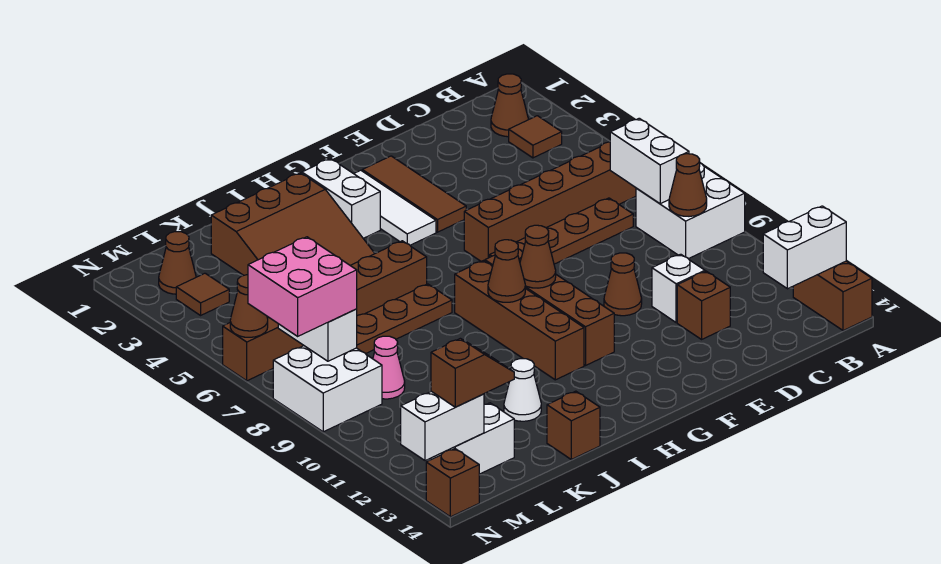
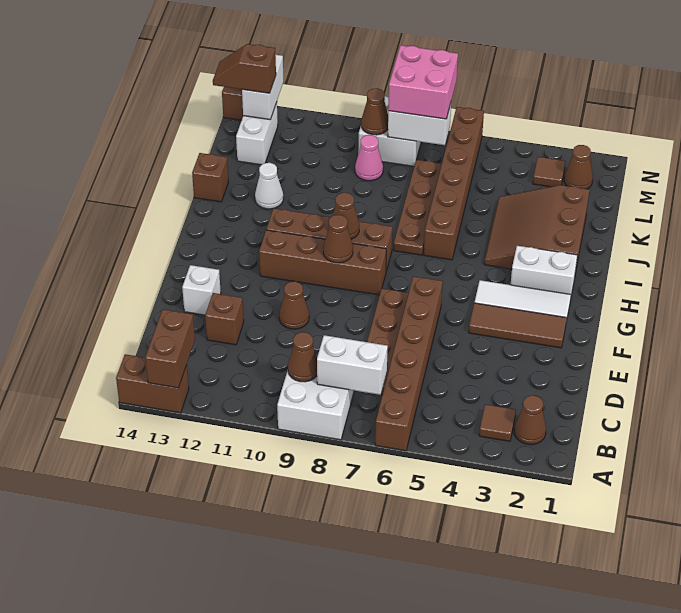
white 1x2 brick [763,206,846,289] -> brown 1x2 brick [145,309,195,388]
white 1x1 brick [652,254,705,323] -> white 1x1 brick moved to [182,265,221,315]
brown 1x2 slope [431,338,514,407] -> brown 1x2 slope turned to [213,44,276,93]
brown 1x1 cone [230,275,268,337] -> brown 1x1 cone moved to [361,88,388,135]

